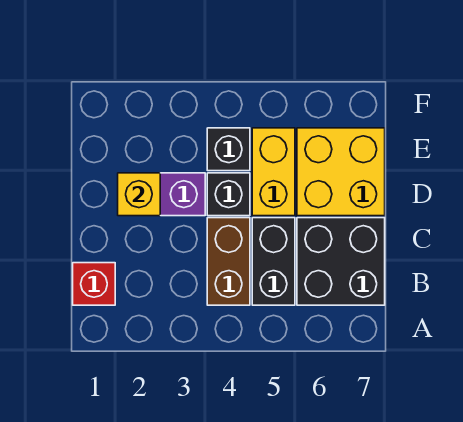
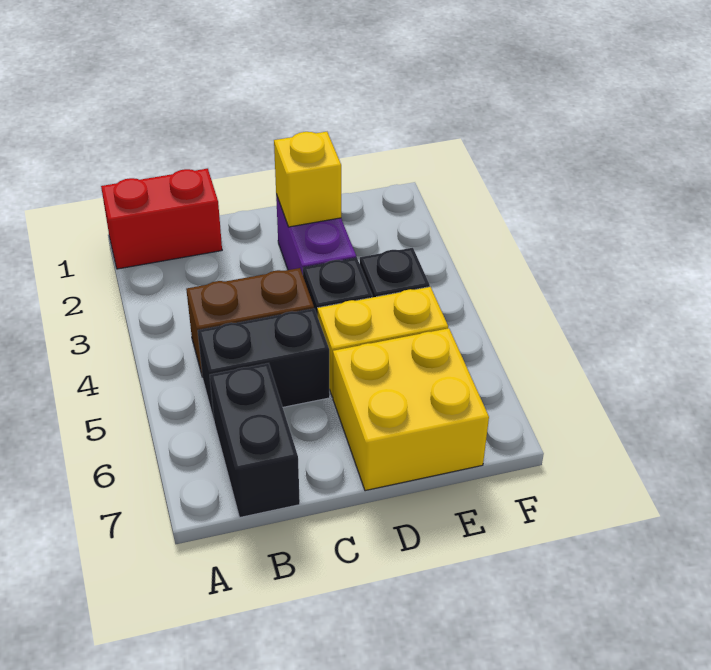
red 1x1 brick [73,263,115,305] -> red 1x2 brick [101,169,222,269]
black 2x2 brick [297,218,385,305] -> black 1x2 brick [210,363,300,517]

